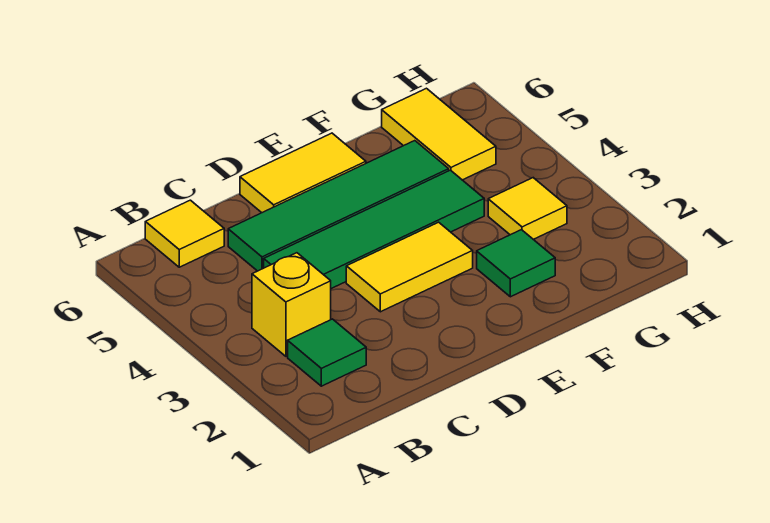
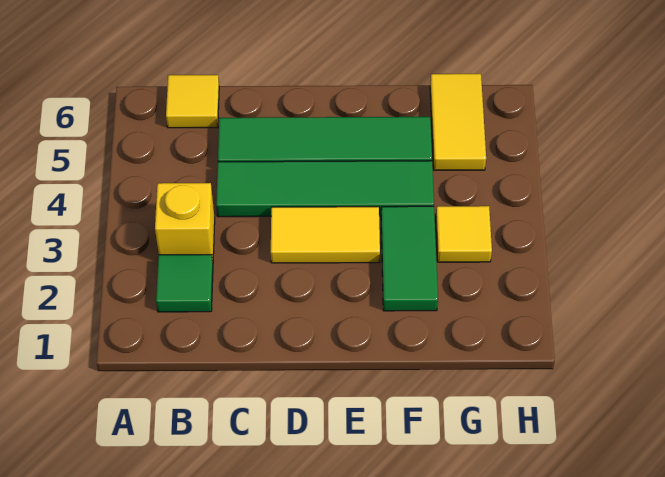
yellow 1x2 tile [240,133,366,213] -> none
green 1x1 tile [477,230,555,297] -> green 1x2 tile [381,206,438,311]

